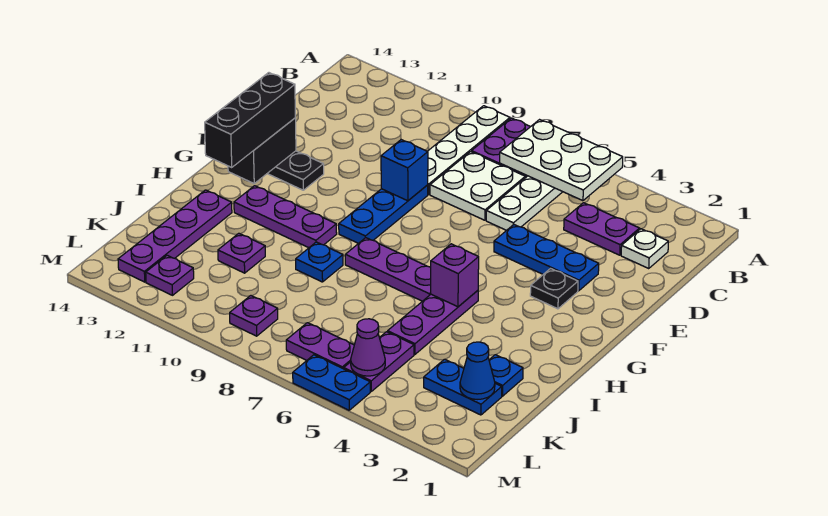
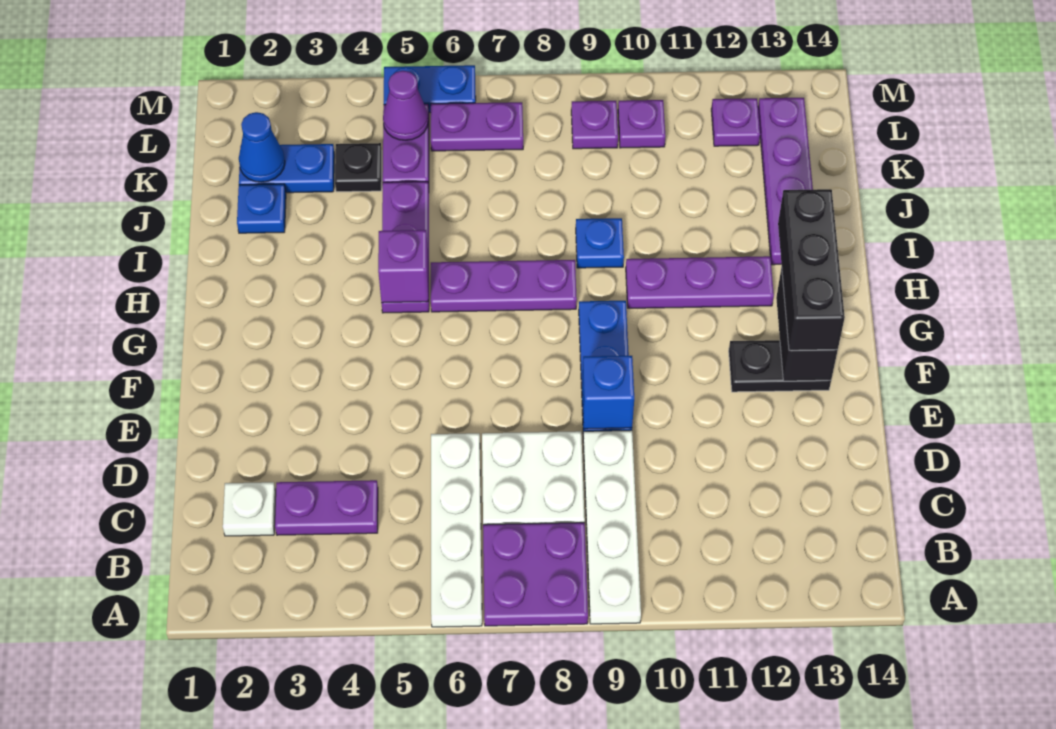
white 2x3 plate [500,120,623,201] -> none
blue 1x3 plate [494,225,599,291] -> none
black 1x1 plate [530,269,578,309] -> black 1x1 plate moved to [335,143,382,192]
purple 1x1 plate [218,233,265,273] -> purple 1x1 plate moved to [618,100,665,148]

